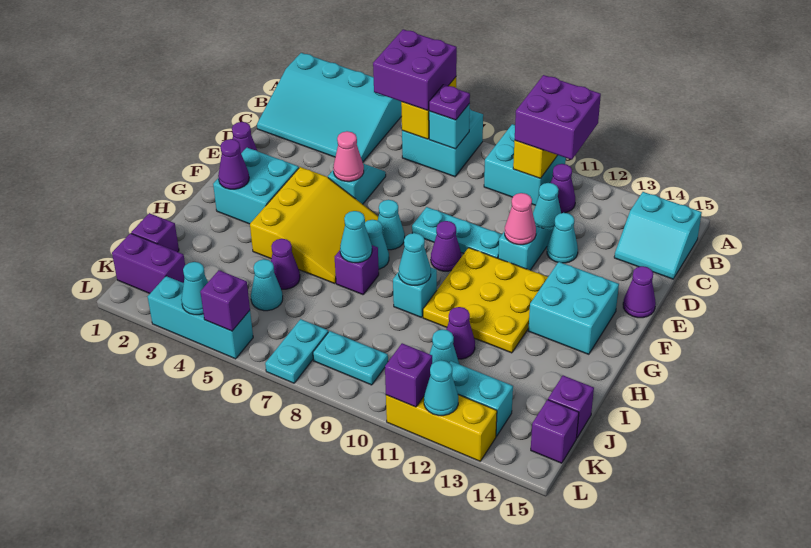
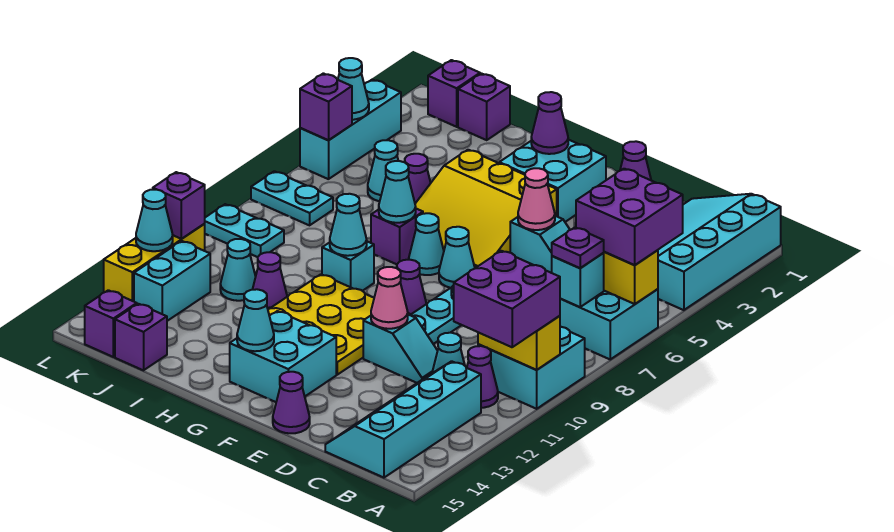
cyan 2x2 slope [614,192,702,279] -> cyan 2x4 slope [325,361,481,478]
cyan 1x1 cone [547,213,578,263] -> cyan 1x1 cone moved to [237,289,274,351]
purple 1x2 brick [112,233,185,293] -> purple 1x1 brick [428,60,480,127]
cyan 1x2 plate [313,331,388,385] -> cyan 1x2 plate turned to [205,204,284,257]

